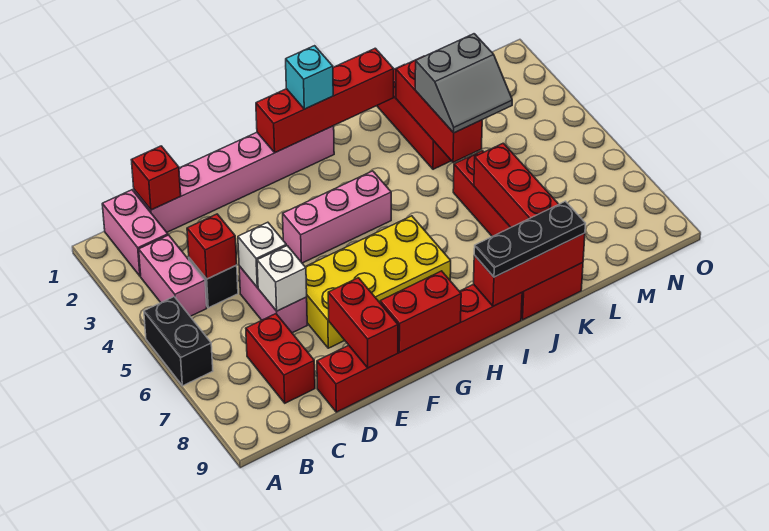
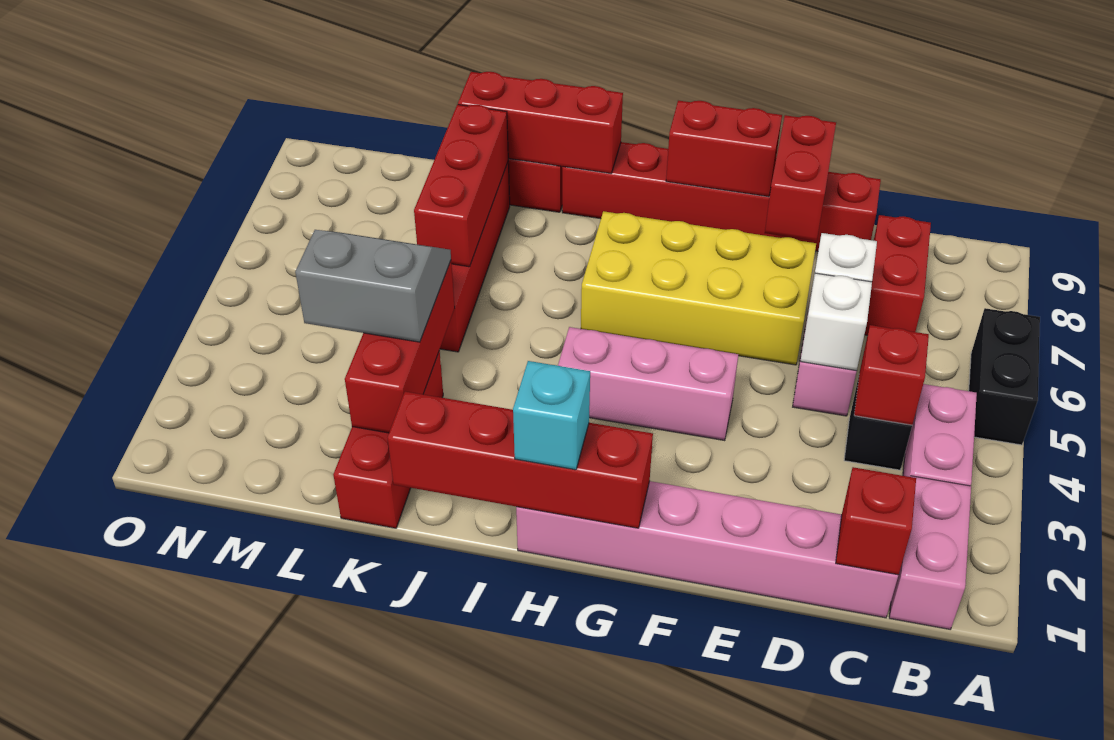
black 1x3 plate [474,201,586,277] -> none

